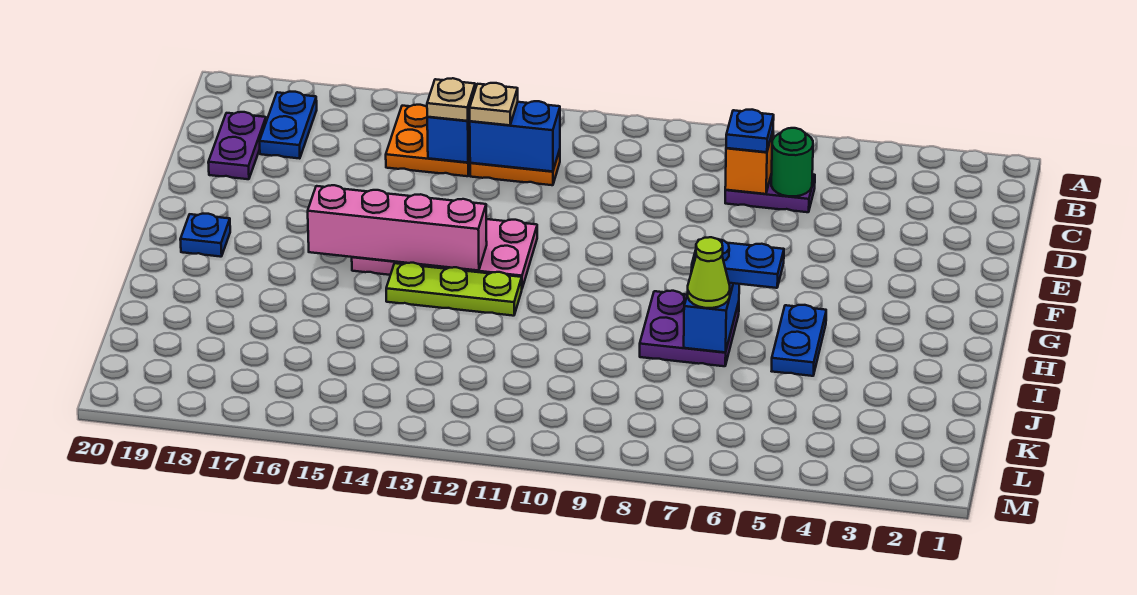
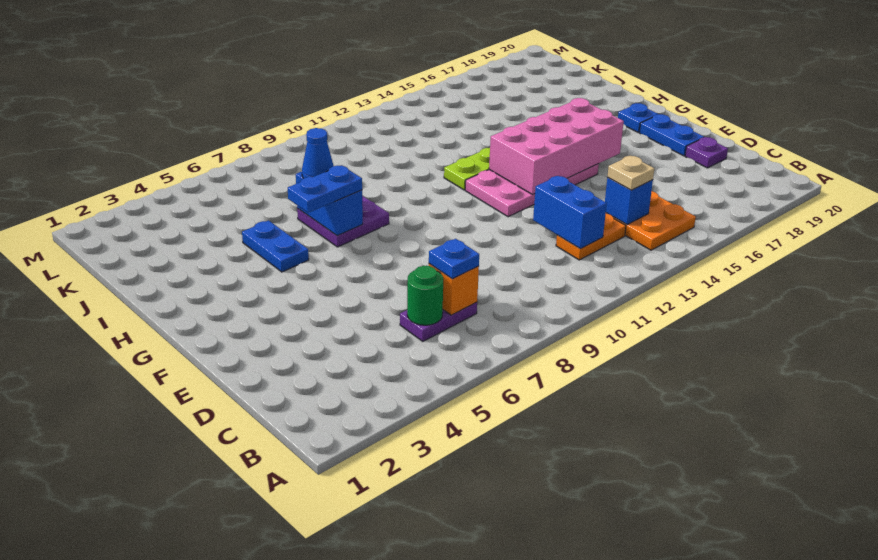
blue 1x2 plate [260,92,317,159] -> blue 1x2 plate moved to [639,114,704,156]
blue 1x2 brick [470,101,560,172] -> blue 1x2 brick turned to [533,176,607,249]
tan 1x1 plate [470,83,518,125] -> none
purple 1x2 plate [208,112,266,179] -> purple 1x1 plate [685,137,728,168]
pink 1x4 brick [308,185,487,271] -> pink 2x4 brick [489,98,624,194]
lime 1x1 cone [688,237,730,308] -> blue 1x1 cone [302,128,334,178]

